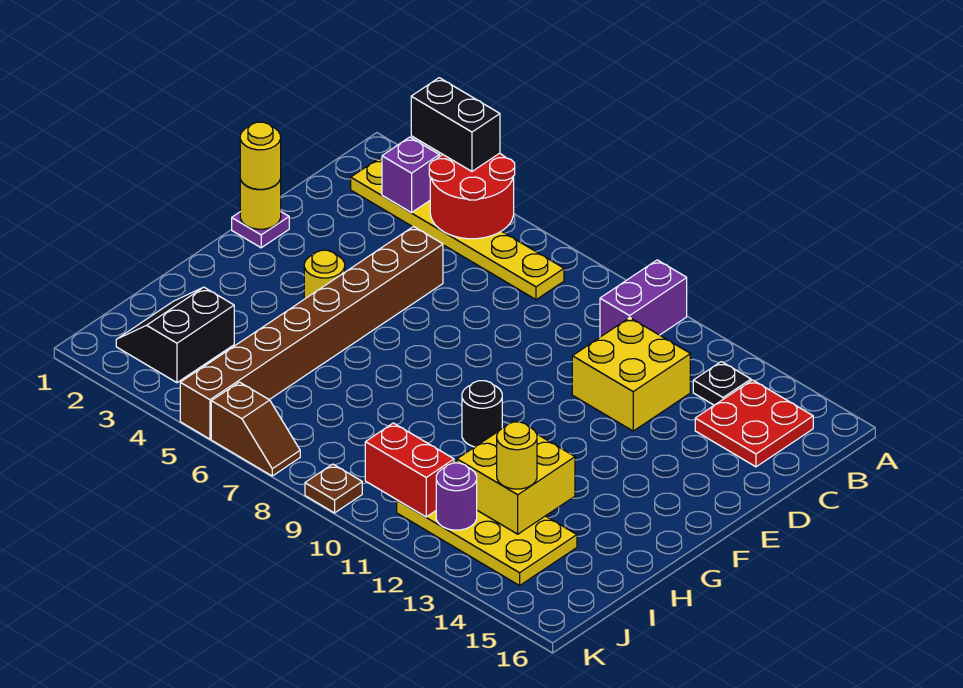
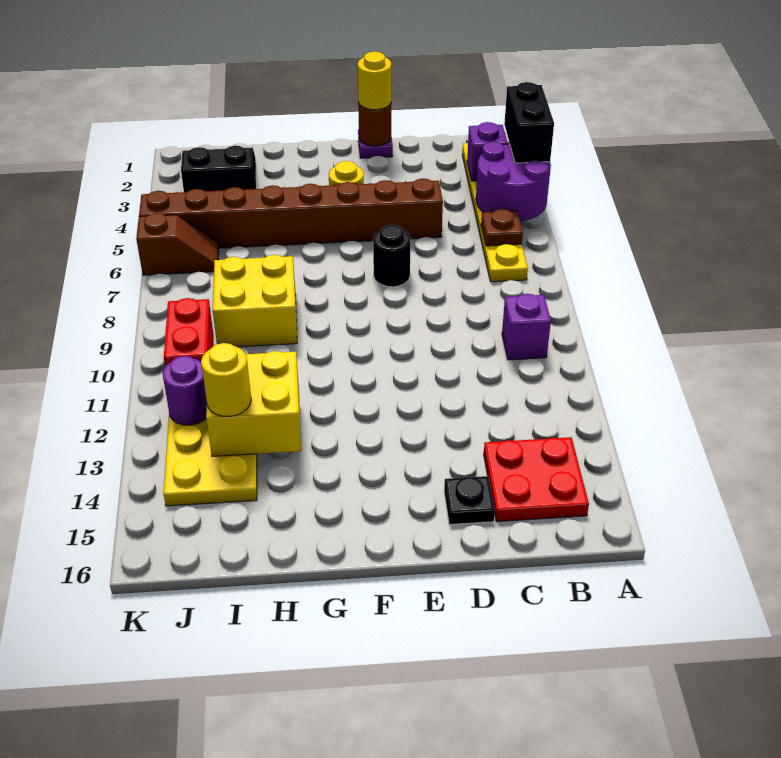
red 2x2 round brick [429,153,515,239] -> purple 2x2 round brick [476,142,551,221]
purple 1x2 brick [600,260,687,337] -> purple 1x1 brick [502,294,551,360]
black 1x1 plate [693,362,751,405] -> black 1x1 plate moved to [444,476,495,525]
yellow 2x2 brick [572,318,690,431] -> yellow 2x2 brick moved to [213,255,297,347]
yellow 1x1 round brick [240,179,281,229] -> brown 1x1 round brick [358,103,391,146]
black 1x1 round brick [462,381,502,447] -> black 1x1 round brick moved to [373,225,411,287]
brown 1x2 slope [211,382,300,476] -> brown 1x2 slope turned to [136,213,219,275]
brown 1x1 plate [305,464,362,513] -> brown 1x1 plate moved to [481,209,523,246]

